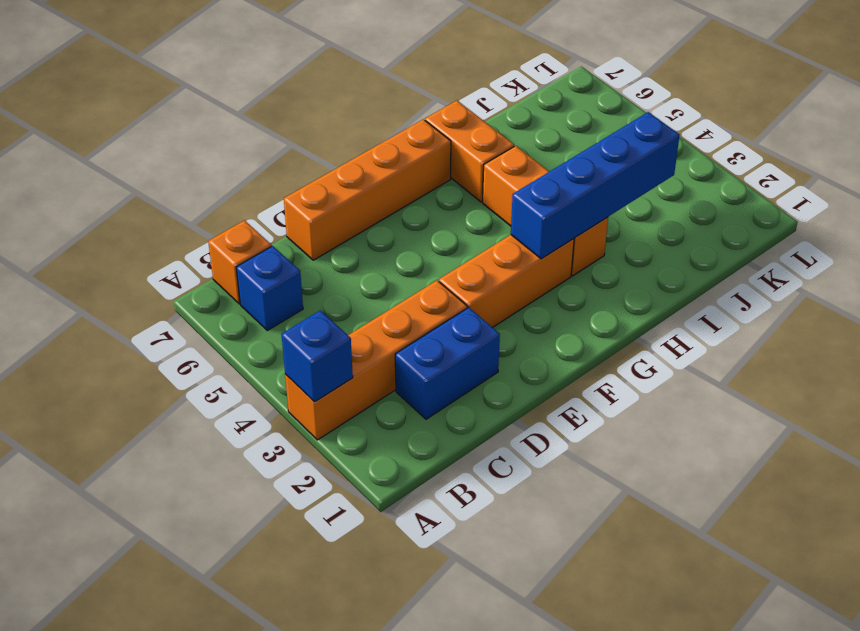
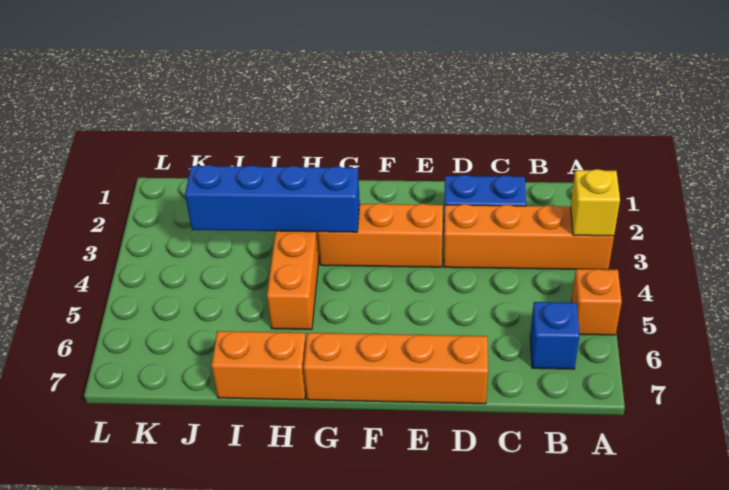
blue 1x1 brick [282,310,353,402] -> yellow 1x1 brick [571,169,620,236]
orange 1x1 brick [208,220,271,304] -> orange 1x1 brick moved to [571,269,622,335]
orange 1x2 brick [425,101,514,202] -> orange 1x2 brick turned to [211,331,306,400]

